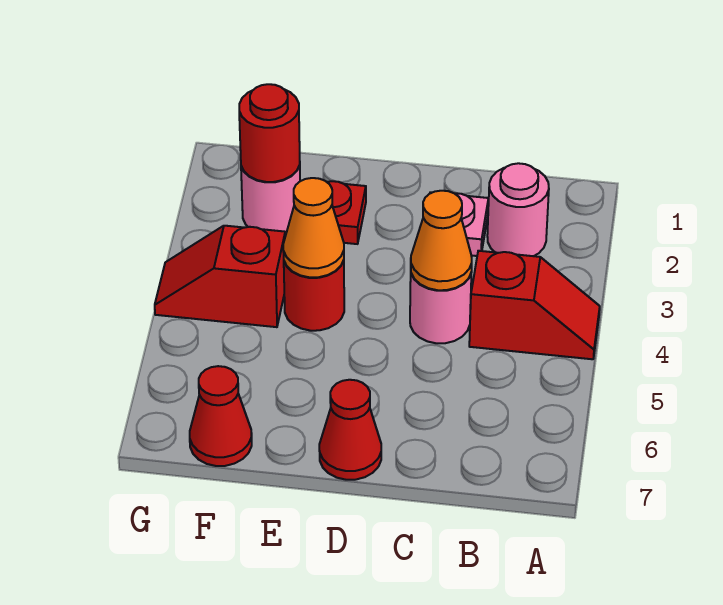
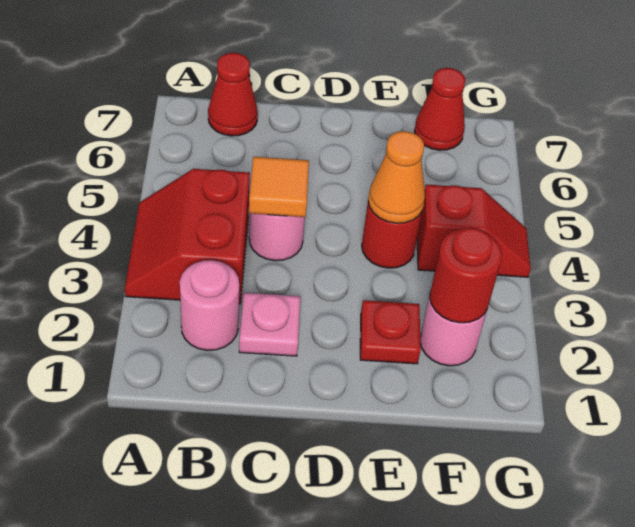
red 1x2 slope [469,251,600,359] -> red 2x2 slope [125,169,250,304]
orange 1x1 cone [411,191,472,290] -> orange 1x1 tile [249,157,309,217]
red 1x1 cone [319,380,381,480] -> red 1x1 cone moved to [208,53,258,136]

